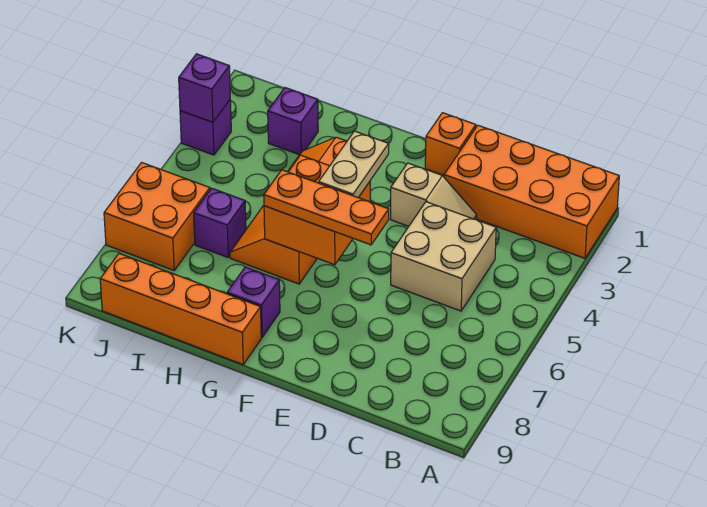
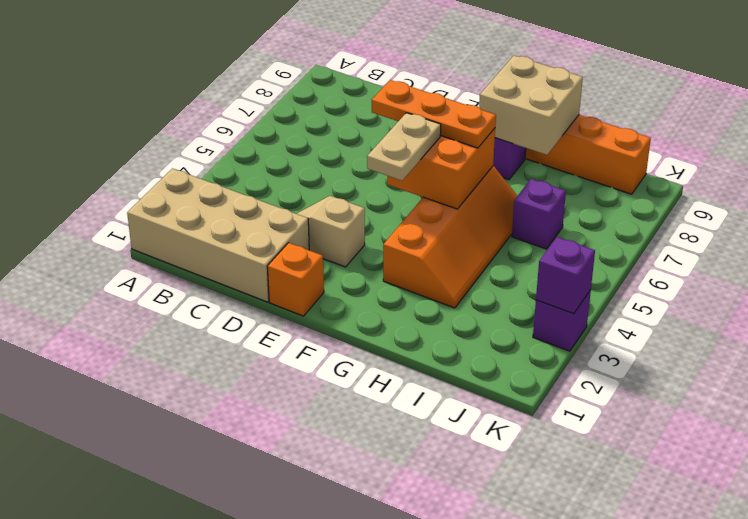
orange 2x4 brick [444,125,619,258] -> tan 2x4 brick [127,169,309,302]
tan 2x2 brick [391,202,496,311] -> tan 2x2 brick moved to [479,56,583,155]
purple 1x1 brick [268,88,318,155] -> none
orange 2x2 brick [104,162,210,270] -> none

